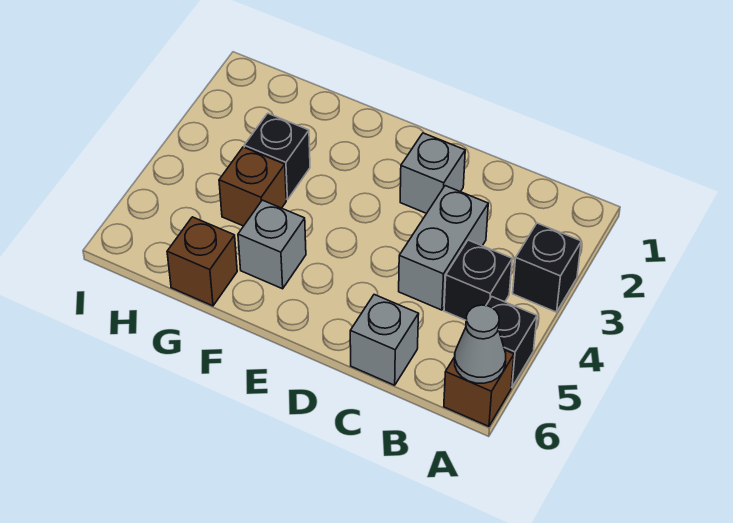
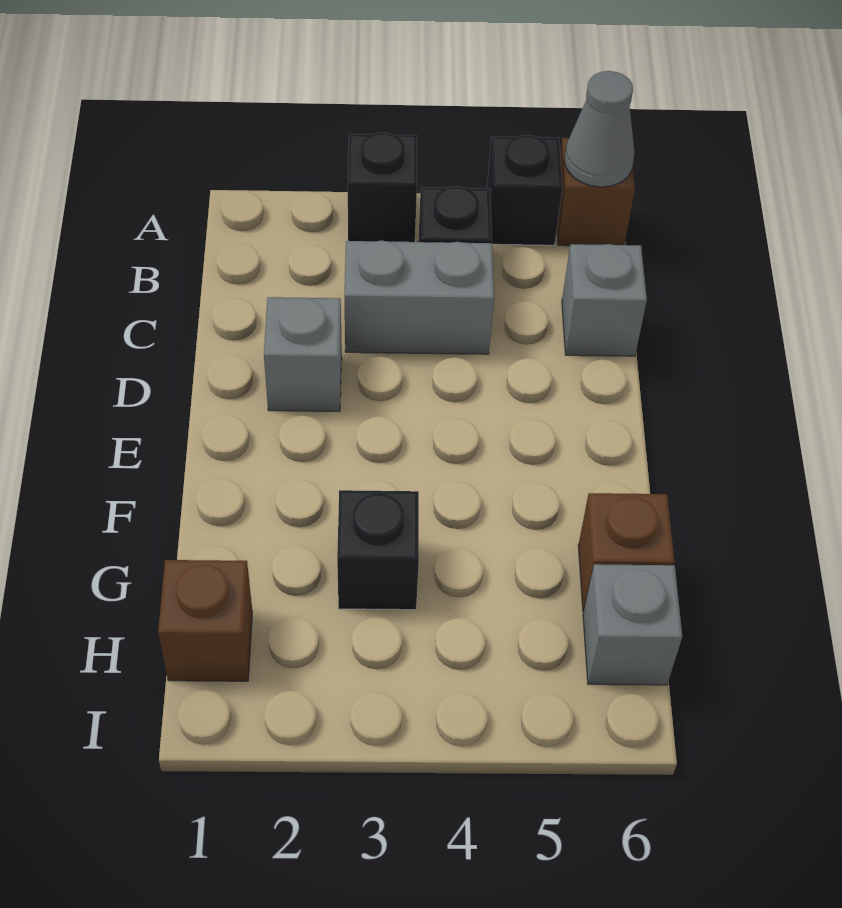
grey 1x1 brick [238,200,306,289] -> grey 1x1 brick moved to [583,564,682,685]
brown 1x1 brick [219,147,286,226] -> brown 1x1 brick moved to [158,560,252,681]

